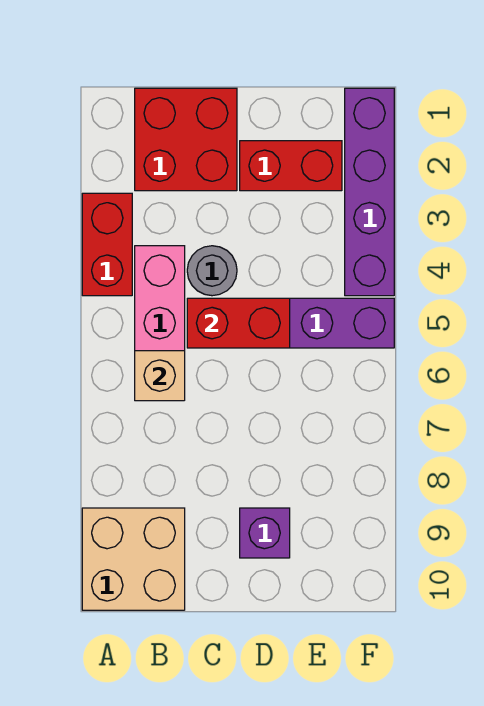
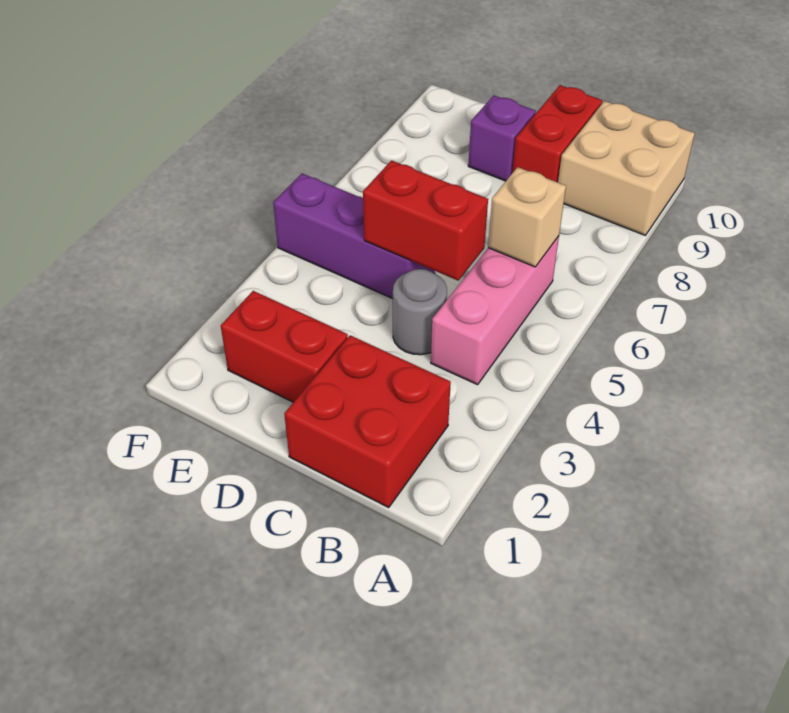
red 1x2 brick [82,193,132,296] -> red 1x2 brick moved to [512,85,602,182]
purple 1x4 brick [345,88,394,296] -> none

